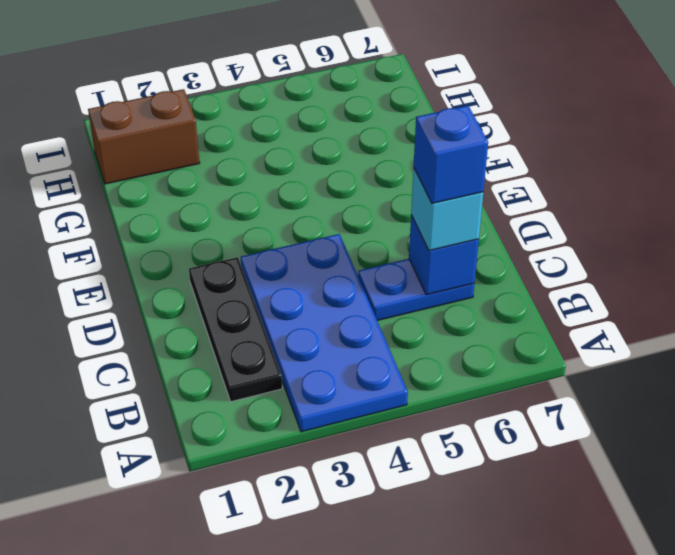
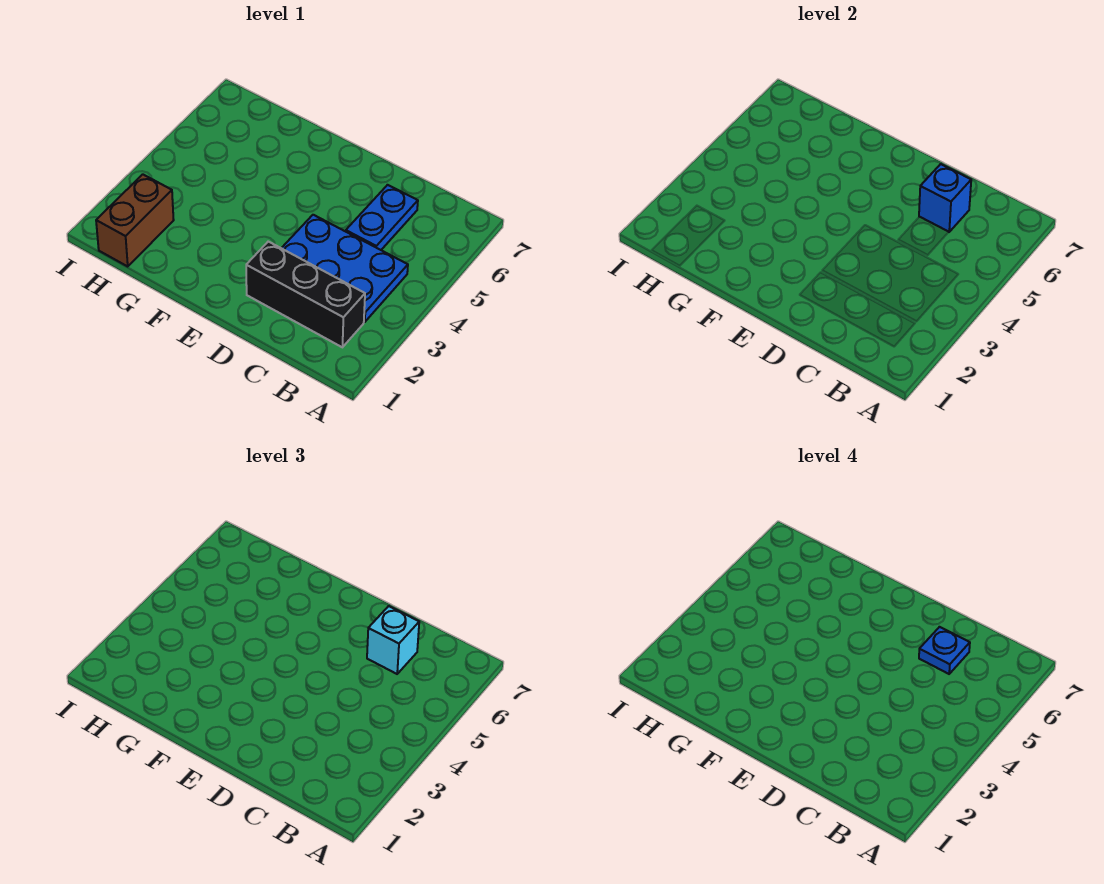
blue 2x4 plate [241,234,408,432] -> blue 2x3 plate [282,215,408,322]
black 1x3 plate [189,257,282,402] -> black 1x3 brick [246,242,365,347]
blue 1x1 brick [414,106,488,203] -> blue 1x1 plate [919,627,970,674]

